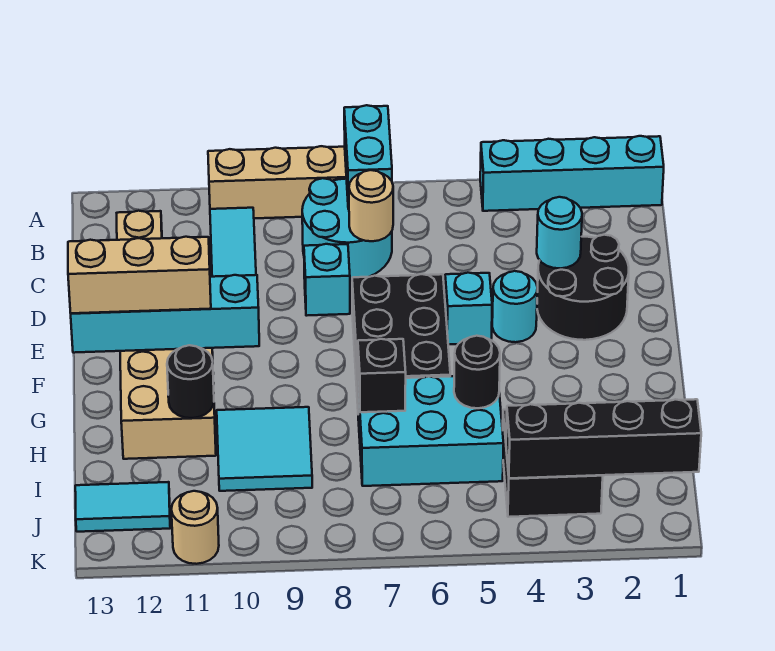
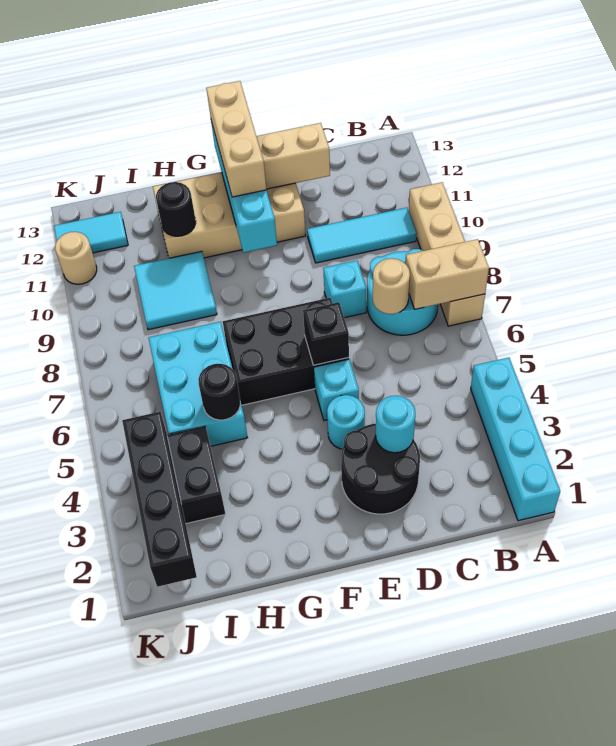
cyan 1x2 brick [344,105,392,209] -> tan 1x2 brick [406,239,489,309]
black 1x1 brick [358,339,406,412] -> black 1x1 brick moved to [303,302,349,365]
cyan 1x2 tile [75,482,170,532] -> cyan 1x2 tile turned to [54,212,128,253]

